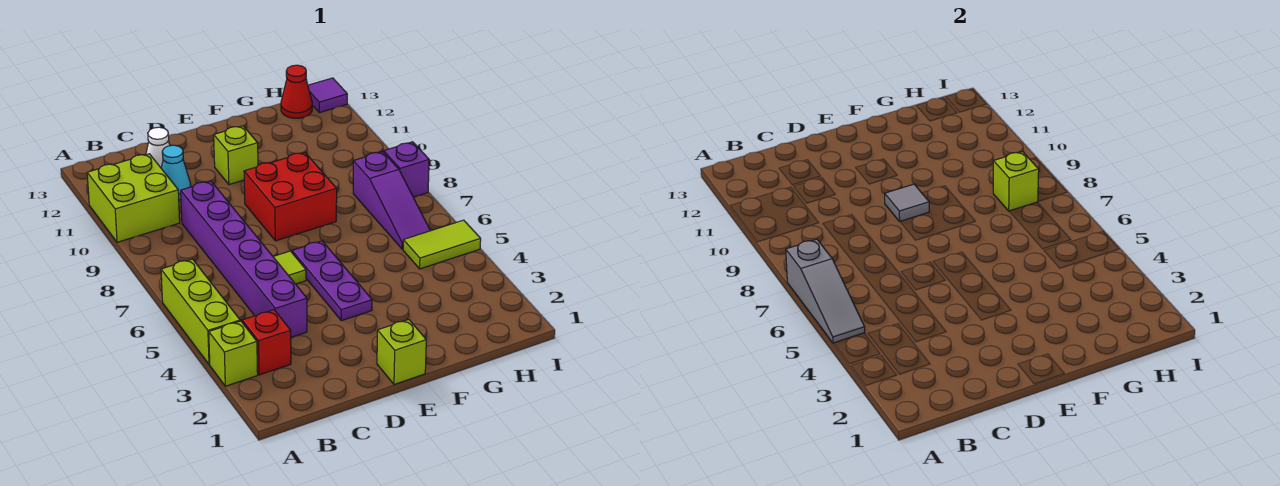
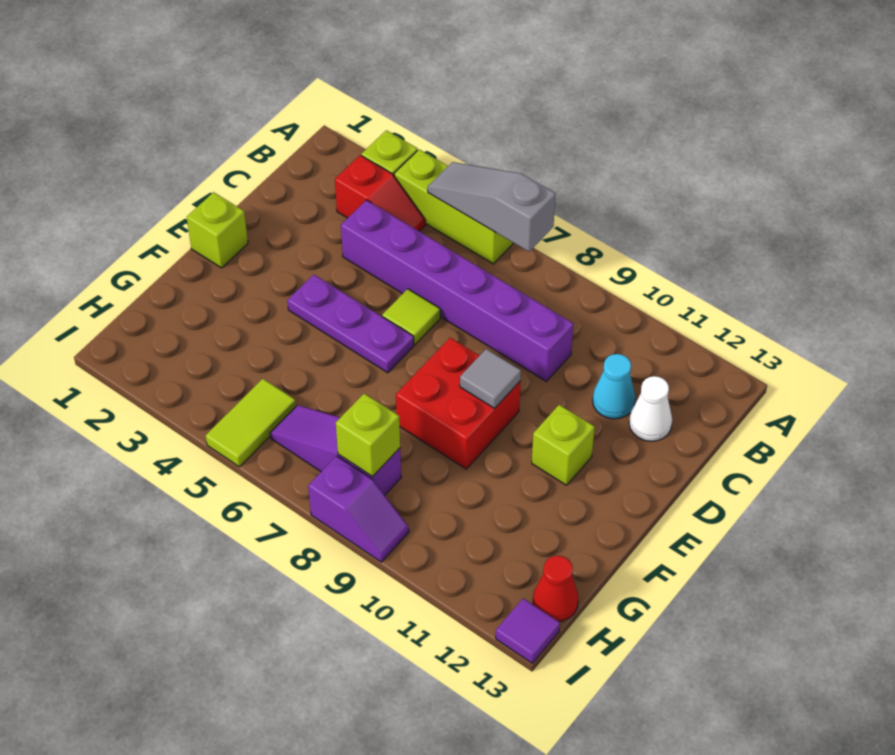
lime 2x2 brick [87,154,180,242] -> none

